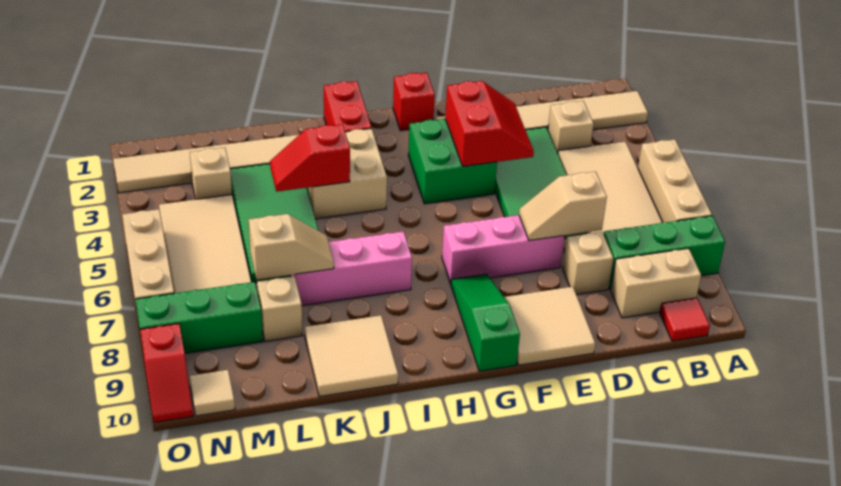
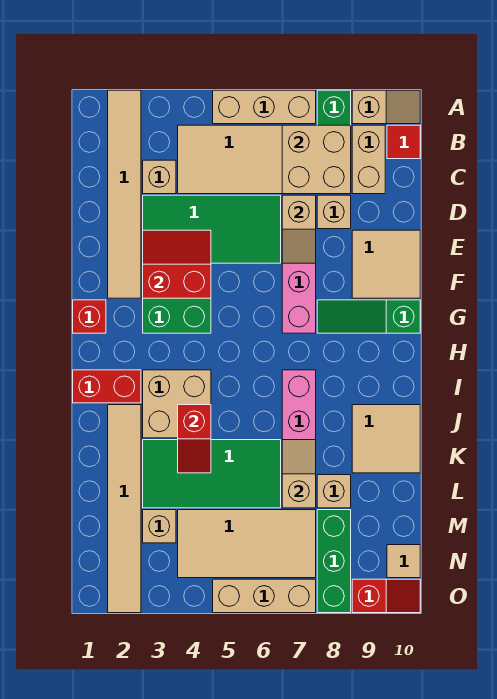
none -> tan 1x2 slope [352,90,420,124]
none -> tan 2x2 brick [282,125,351,194]

